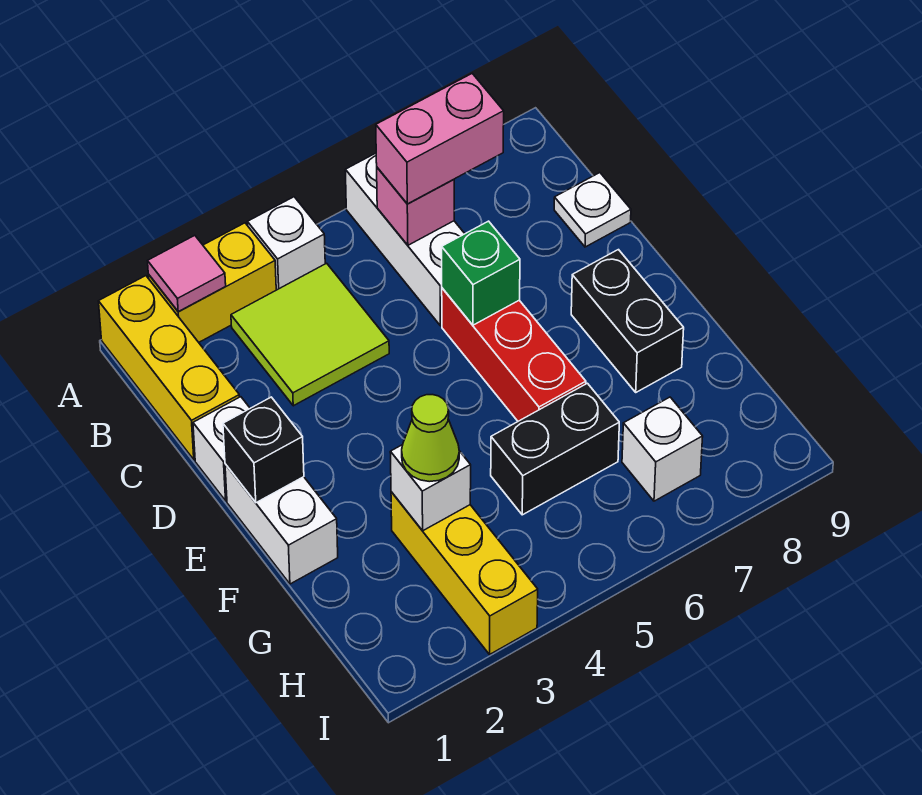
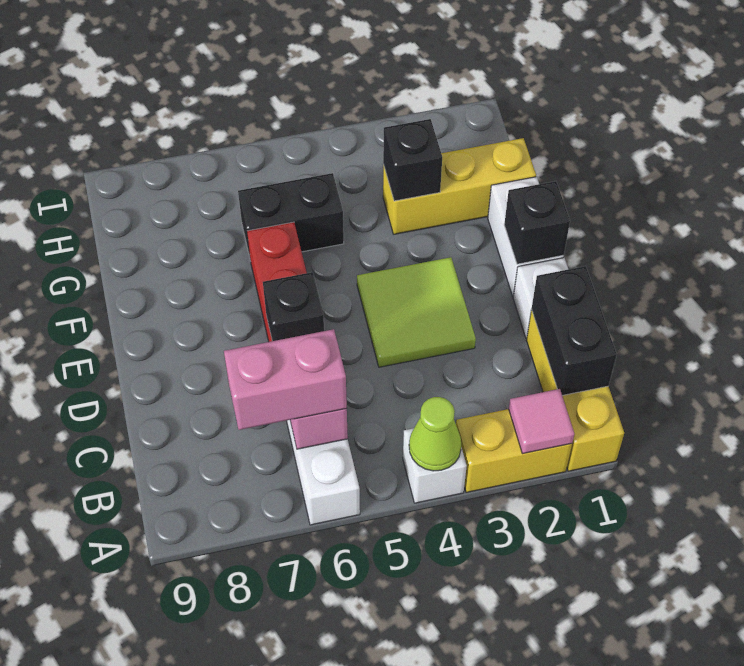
lime 2x2 tile [231,263,389,406] -> lime 2x2 tile moved to [357,257,476,367]
white 1x1 plate [554,173,631,247] -> none
green 1x1 brick [442,221,520,325] -> black 1x1 brick [263,272,324,341]
black 1x2 brick [571,250,684,392] -> black 1x2 brick moved to [532,266,617,395]
yellow 1x3 brick [391,492,538,655] -> yellow 1x3 brick turned to [383,138,536,234]
white 1x1 brick [390,445,471,531] -> black 1x1 brick [383,119,442,201]
lime 1x1 cone [402,395,459,482] -> lime 1x1 cone moved to [409,397,461,471]
white 1x1 brick [622,397,703,501] -> none

